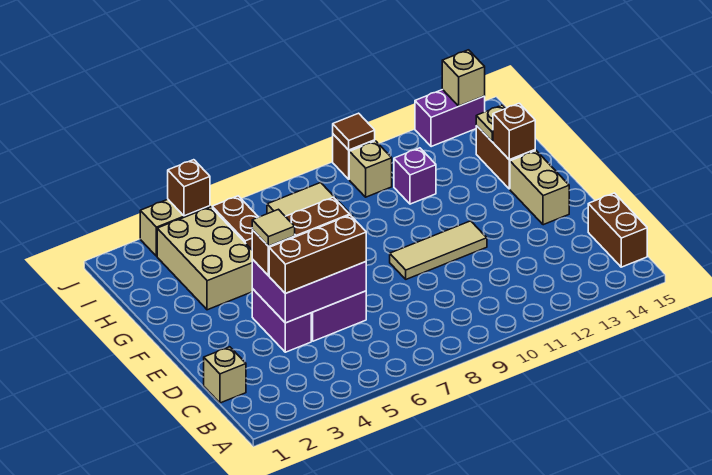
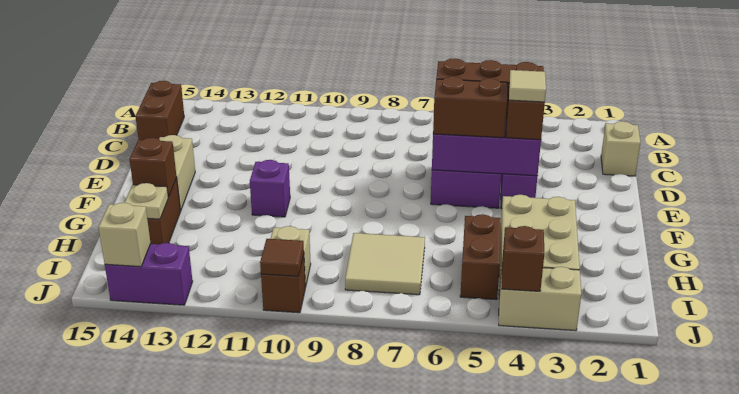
tan 1x3 tile [390,221,487,279] -> none
purple 1x1 brick [394,148,436,204] -> purple 1x1 brick moved to [250,160,290,217]

